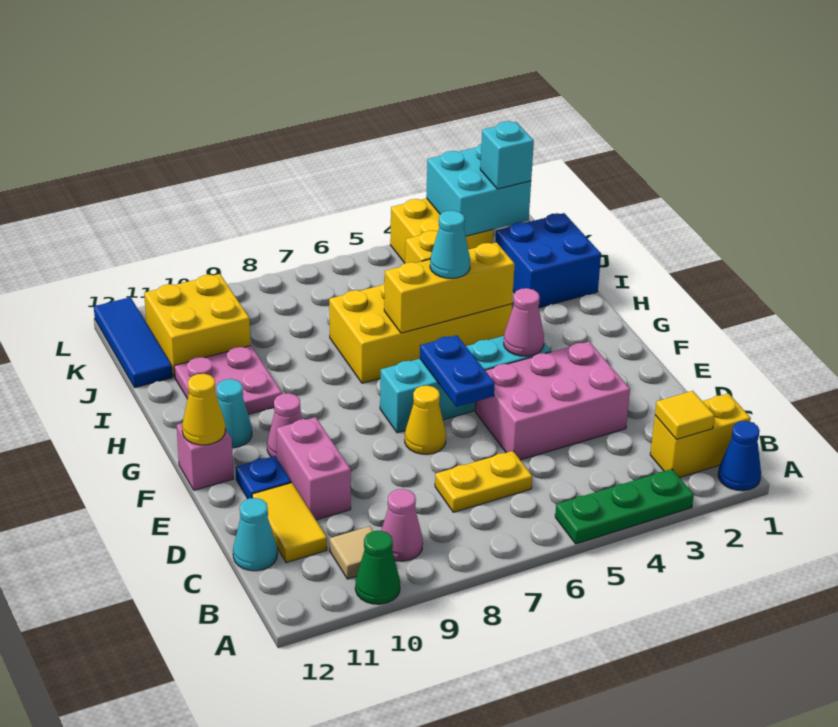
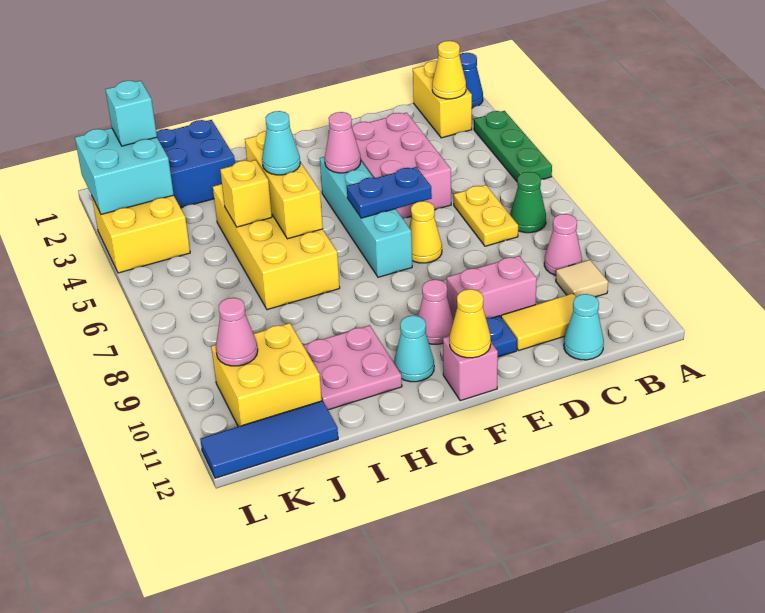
green 1x1 cone [355,531,400,604] -> green 1x1 cone moved to [510,172,546,233]
yellow 1x1 tile [655,391,715,439] -> yellow 1x1 cone [432,41,466,99]
none -> pink 1x1 cone [216,298,258,366]

